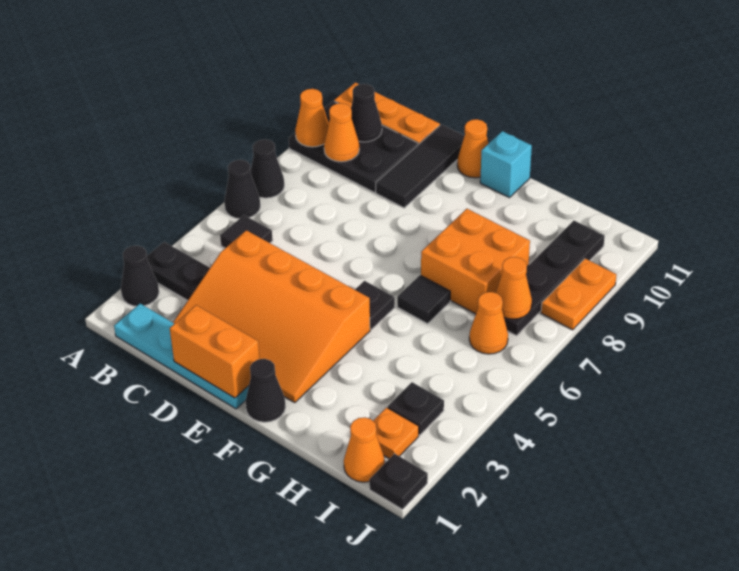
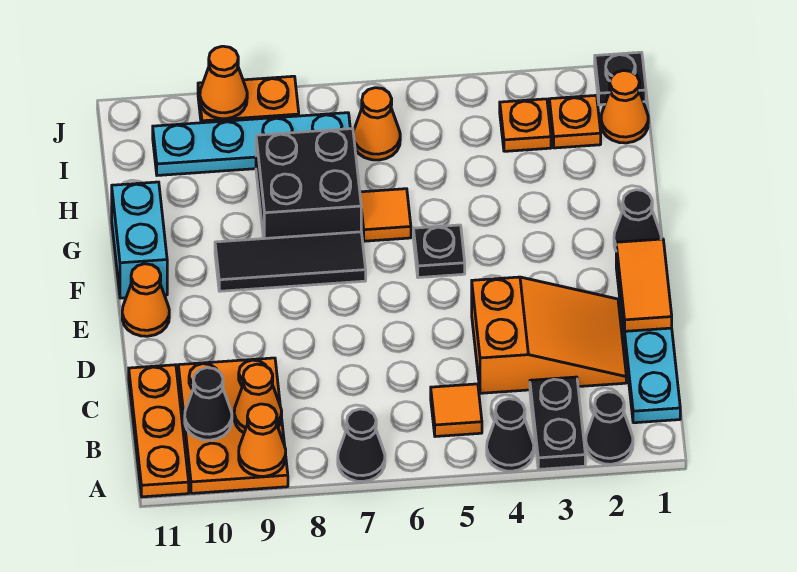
black 1x1 cone [224,160,260,219] -> black 1x1 cone moved to [487,399,534,471]
black 2x3 plate [289,101,418,192] -> orange 2x3 plate [178,358,288,493]
black 1x1 tile [220,215,273,248] -> orange 1x1 tile [431,384,482,437]
orange 3x4 slope [173,230,370,403] -> orange 2x3 slope [472,277,626,393]
orange 1x2 brick [170,305,260,398] -> orange 1x2 tile [616,239,672,331]
black 1x3 tile [376,125,464,208] -> black 1x3 tile moved to [215,232,366,291]
cyan 1x1 brick [480,131,532,198] -> cyan 1x2 brick [112,182,167,298]
black 1x1 tile [397,275,450,324] -> orange 1x1 tile [360,189,411,241]
orange 2x2 brick [421,209,530,314] -> black 2x2 brick [256,129,361,239]
black 1x1 plate [388,382,444,435] -> orange 1x1 plate [500,99,551,151]
black 1x4 plate [504,221,605,336] -> cyan 1x4 plate [153,113,350,175]
orange 1x1 cone [495,257,532,319] -> orange 1x1 cone moved to [200,46,247,119]

